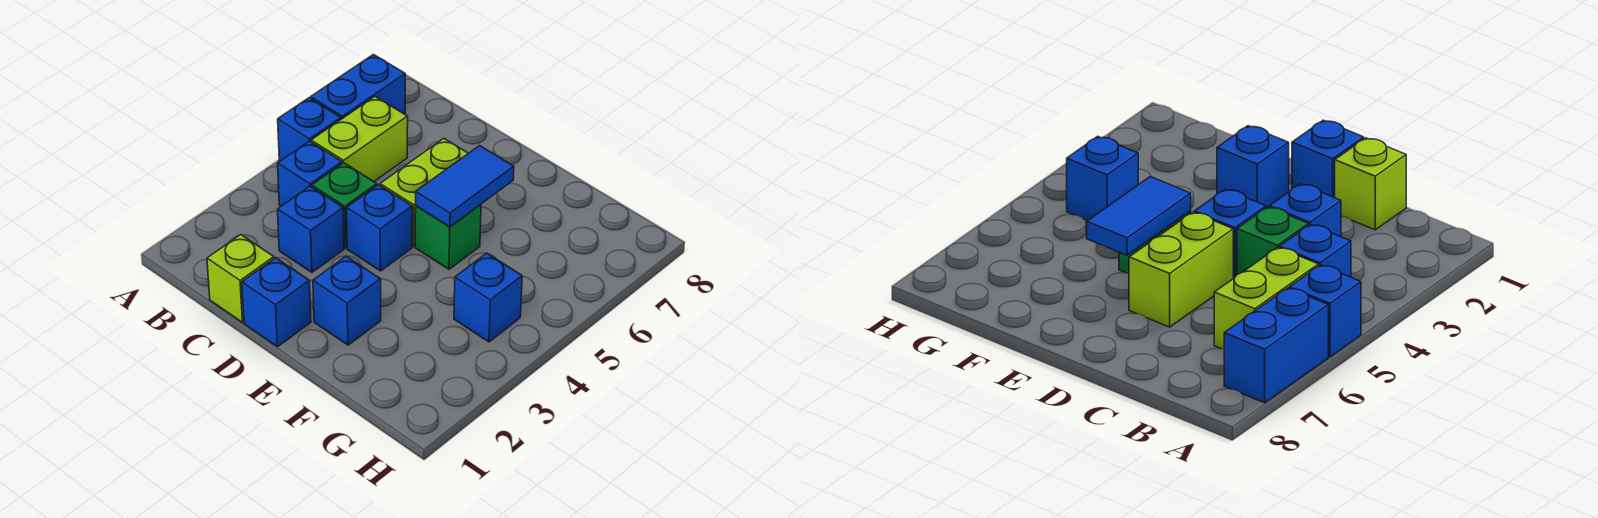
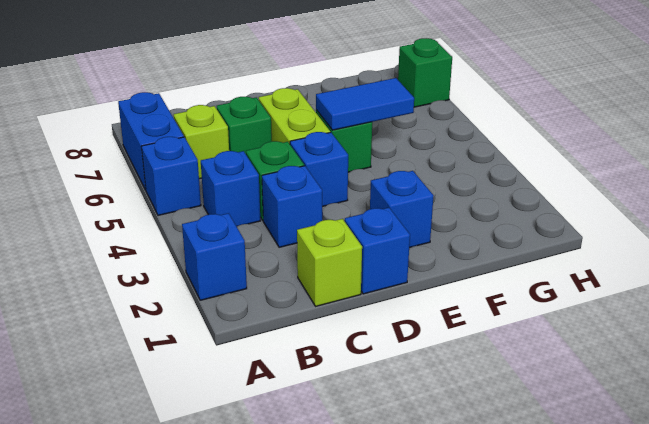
lime 1x2 brick [311,96,408,181] -> lime 1x1 brick [174,105,229,179]
none -> green 1x1 brick [217,97,272,154]
blue 1x2 tile [416,146,514,227] -> blue 1x2 tile turned to [316,78,414,130]
blue 1x1 brick [454,253,522,342] -> blue 1x1 brick moved to [182,213,247,300]
none -> green 1x1 brick [398,38,452,107]

